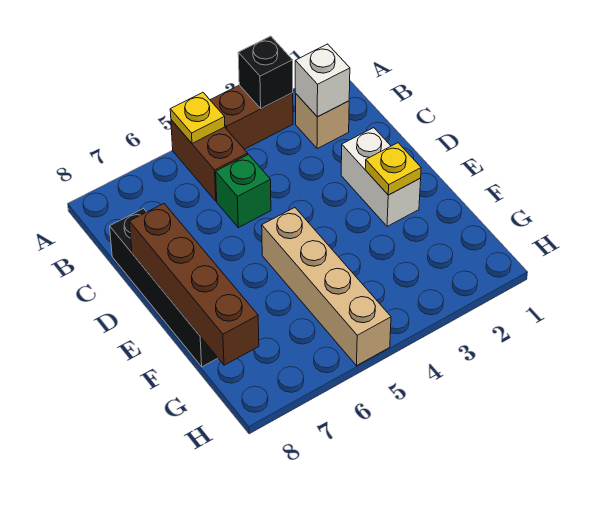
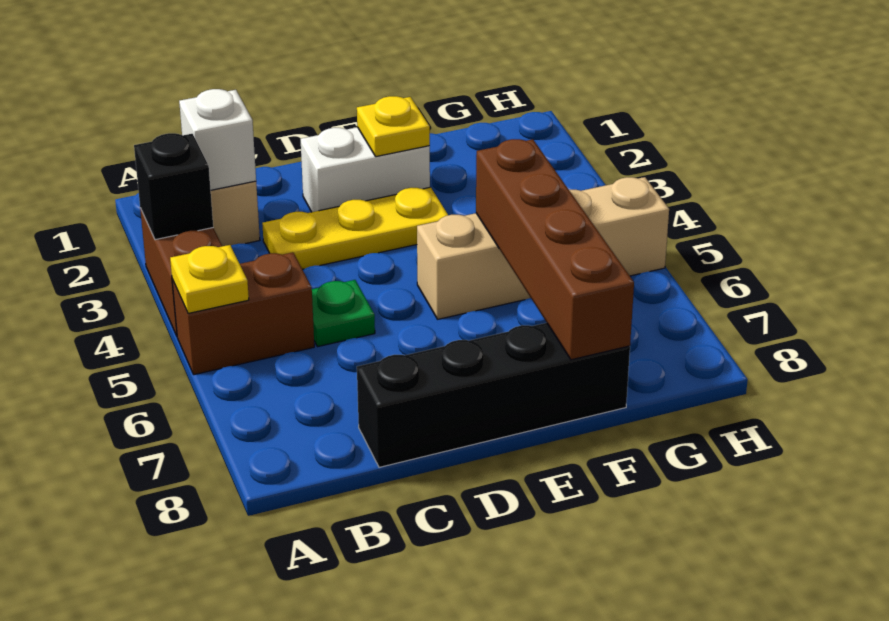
none -> yellow 1x3 plate [262,187,448,269]
green 1x1 brick [216,155,271,228] -> green 1x1 plate [312,280,375,347]
brown 1x4 brick [130,204,259,365] -> brown 1x4 brick turned to [476,139,634,360]

